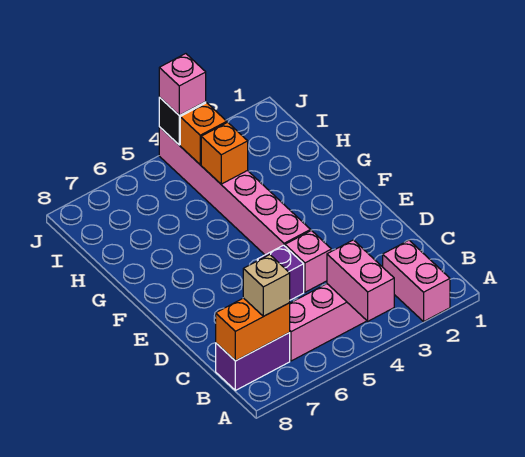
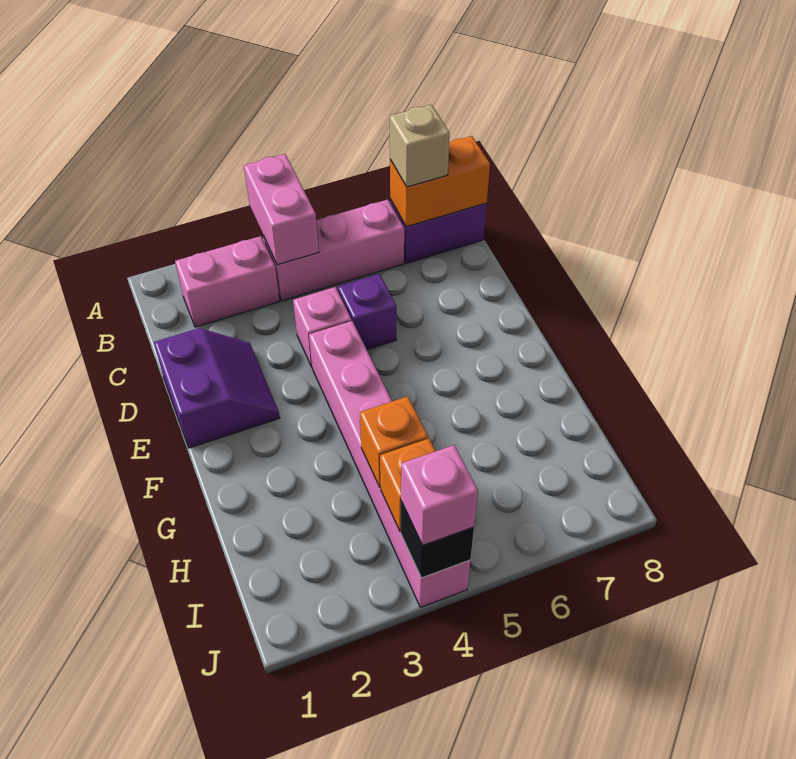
pink 1x2 brick [383,240,450,321] -> pink 1x2 brick turned to [175,236,280,327]
none -> purple 2x2 slope [154,328,280,448]

